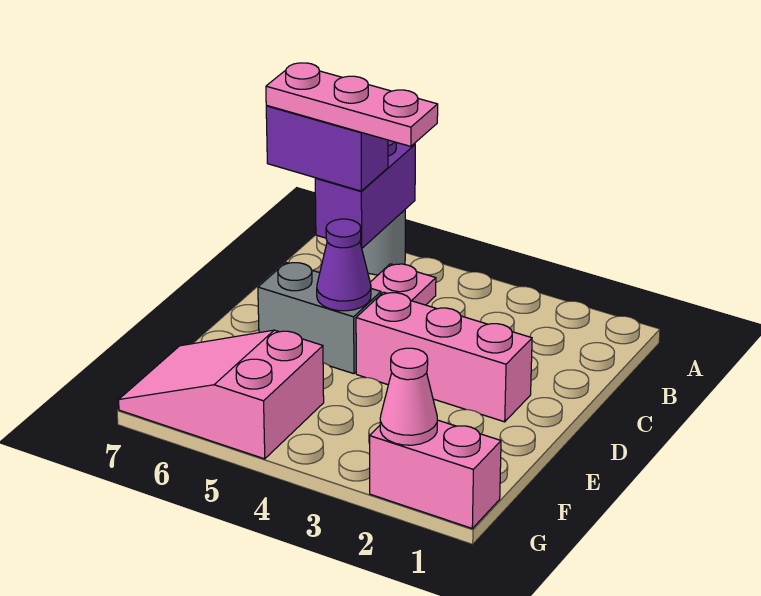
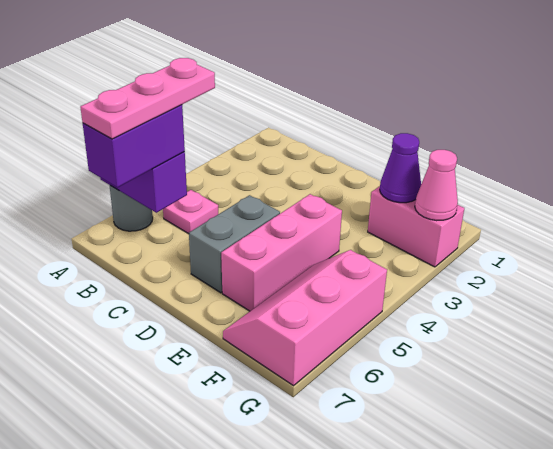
pink 1x3 brick [356,292,532,422] -> pink 1x3 brick moved to [221,194,342,311]
purple 1x1 cone [317,219,371,311] -> purple 1x1 cone moved to [380,133,421,203]
pink 2x3 slope [119,330,324,459] -> pink 2x3 slope turned to [223,250,387,386]
pink 1x2 brick [370,420,501,528] -> pink 1x2 brick turned to [368,186,464,267]

